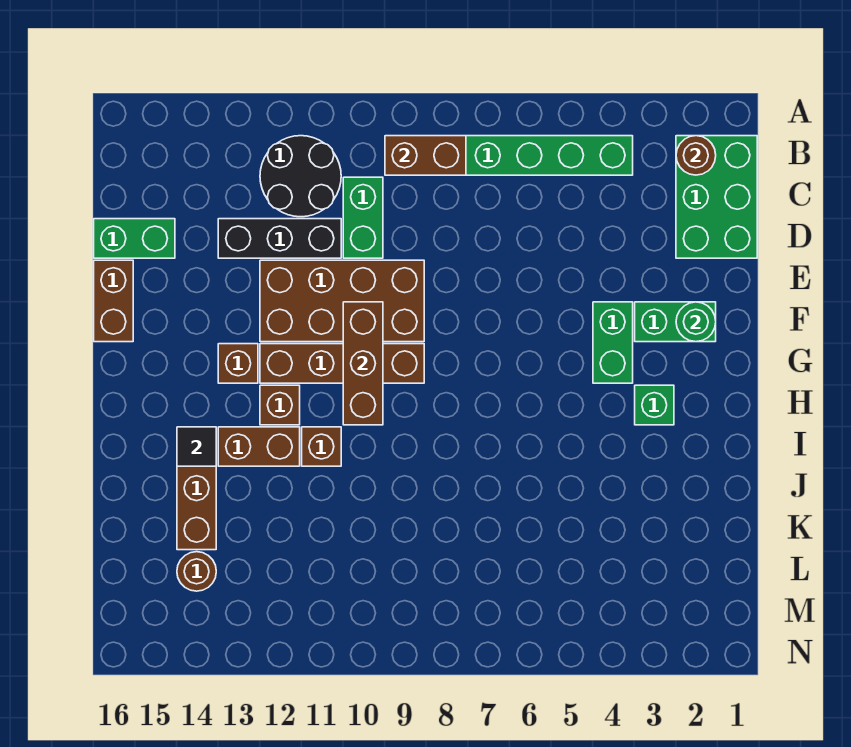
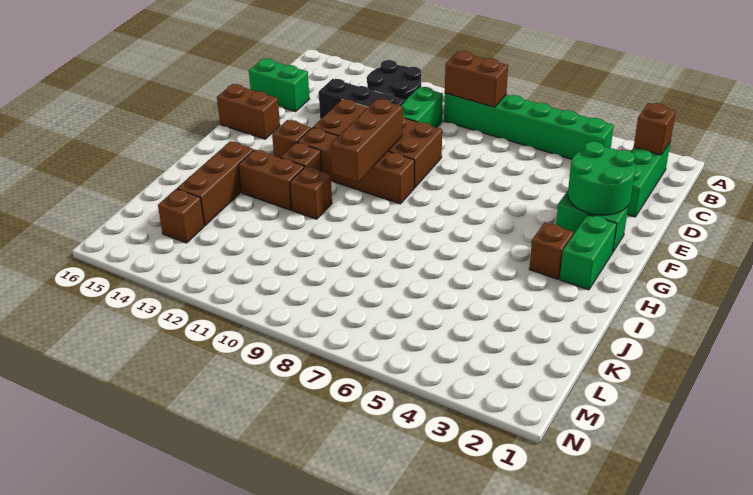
green 2x3 brick [676,136,757,258] -> green 1x3 brick [627,141,671,217]
brown 1x1 round brick [676,136,716,175] -> brown 1x1 brick [634,103,676,155]
brown 1x2 brick [94,260,133,342] -> brown 1x2 brick turned to [217,84,280,139]
green 1x1 round brick [676,302,716,342] -> green 2x2 round brick [568,141,635,215]
green 1x2 brick [593,302,633,383] -> green 1x2 brick moved to [560,214,617,290]
green 1x1 brick [635,385,674,425] -> brown 1x1 brick [529,223,574,279]
black 1x1 tile [177,427,216,466] -> none
brown 1x1 round brick [177,552,216,591] -> brown 1x1 brick [158,189,204,243]

